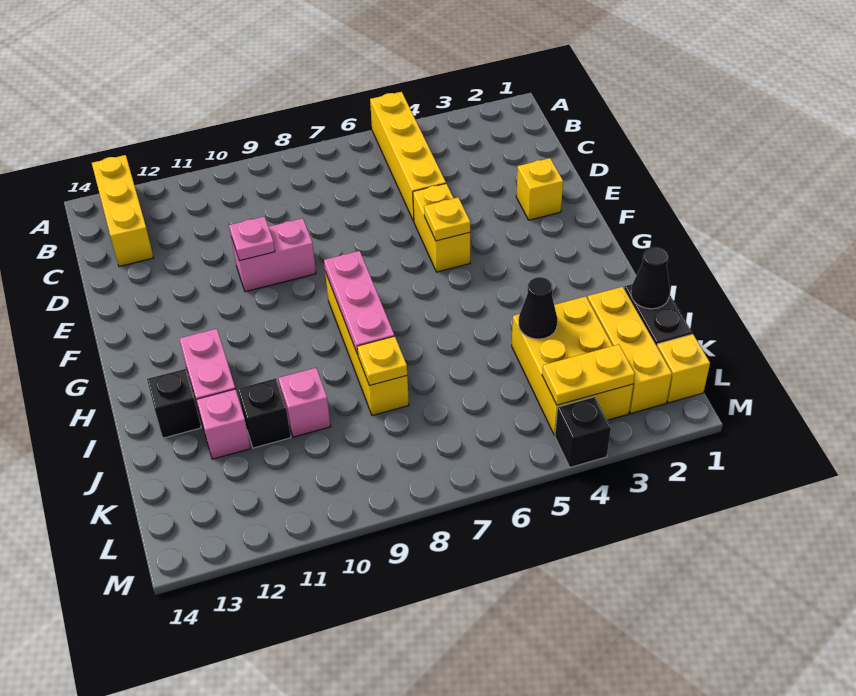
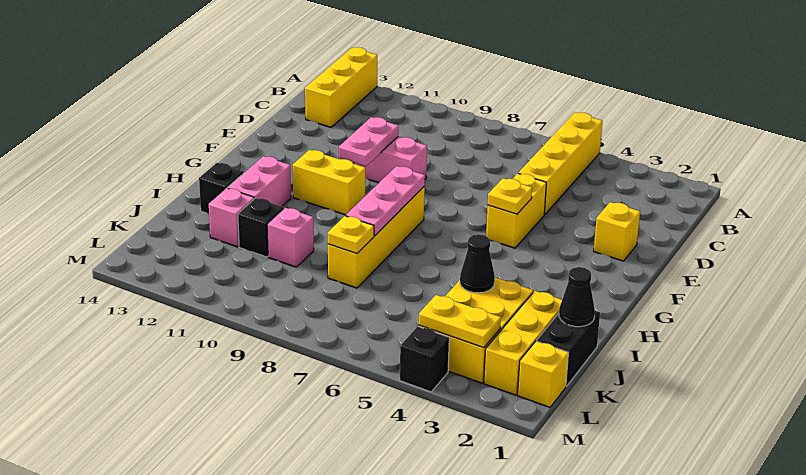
pink 1x1 plate [229,217,275,261] -> pink 1x2 plate [339,117,398,166]
none -> yellow 1x2 brick [293,150,365,215]

